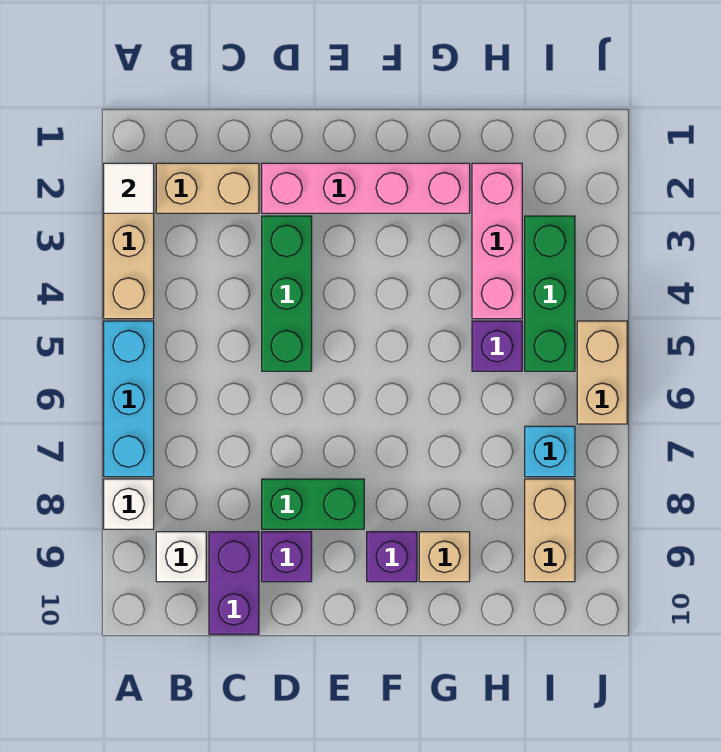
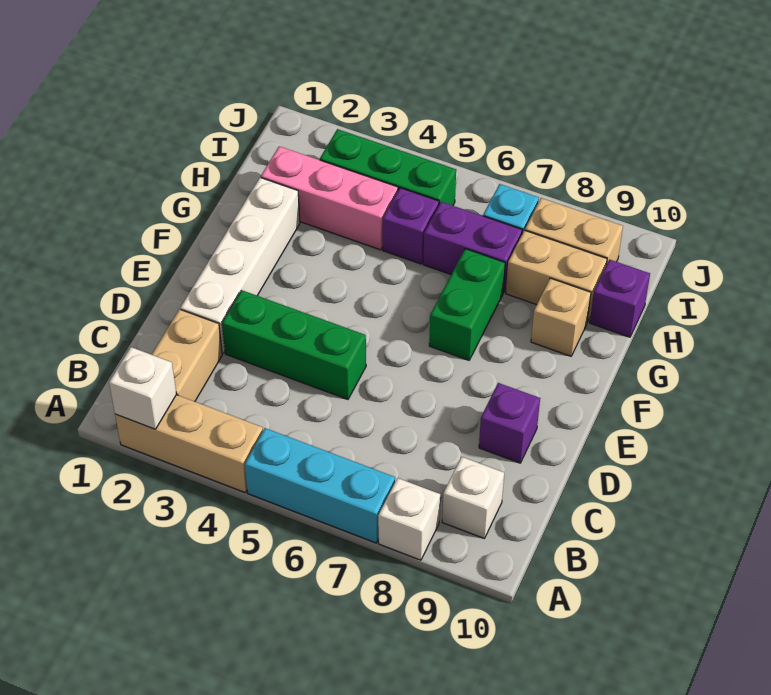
white 1x1 tile [104,163,154,213] -> white 1x1 brick [109,347,176,429]
purple 1x2 brick [209,532,259,634] -> purple 1x2 brick moved to [423,202,522,293]
pink 1x4 brick [262,163,470,213] -> white 1x4 brick [180,178,300,353]
green 1x2 brick [262,479,364,529] -> green 1x2 brick moved to [429,249,505,360]
purple 1x1 brick [367,532,417,582] -> purple 1x1 brick moved to [590,260,650,337]
tan 1x2 brick [577,321,627,424] -> tan 1x2 brick moved to [506,230,607,322]

